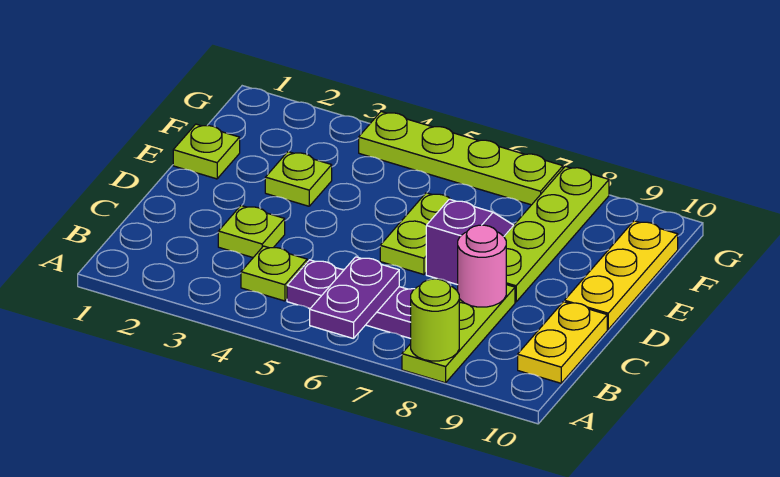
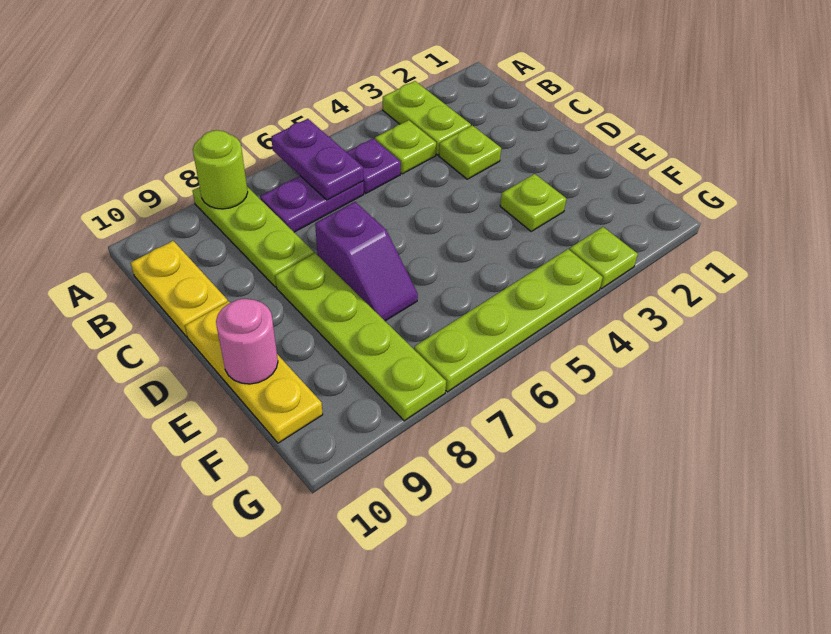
pink 1x1 round brick [458,225,506,307] -> pink 1x1 round brick moved to [216,299,278,384]
lime 1x2 plate [380,193,451,275] -> lime 1x2 plate moved to [383,81,471,155]
lime 1x1 plate [173,124,240,179] -> lime 1x1 plate moved to [569,227,638,289]

